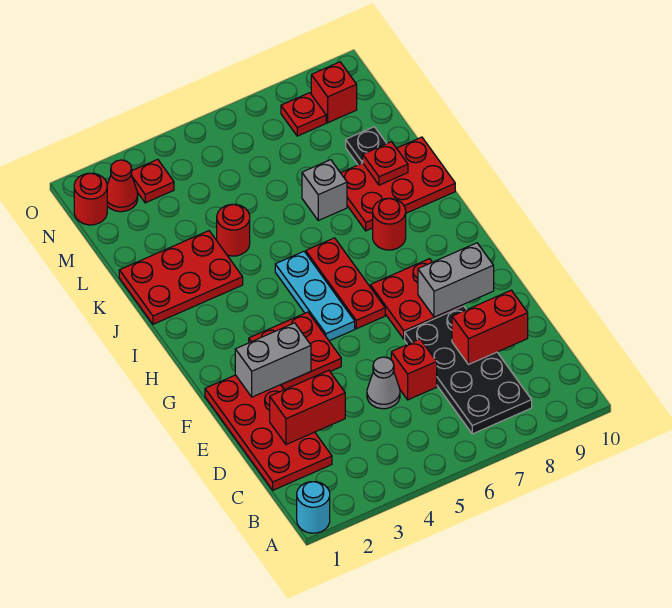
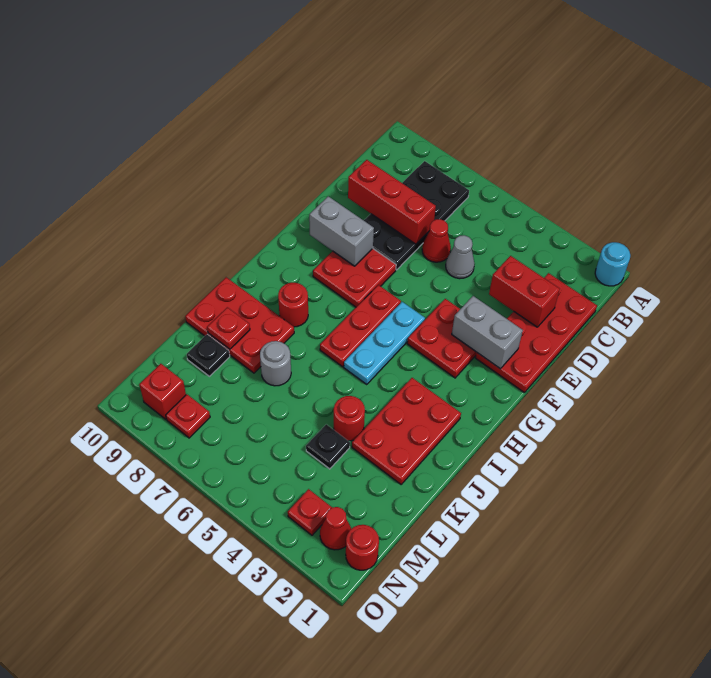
red 1x1 brick [391,339,437,400] -> red 1x1 cone [422,219,451,262]
red 1x2 brick [452,290,528,364] -> red 1x3 brick [348,160,436,244]
red 2x3 plate [119,231,243,324] -> red 2x3 plate turned to [352,378,461,484]
grey 1x1 brick [302,160,347,220] -> grey 1x1 round brick [260,341,291,386]
none -> black 1x1 plate [306,424,350,469]

